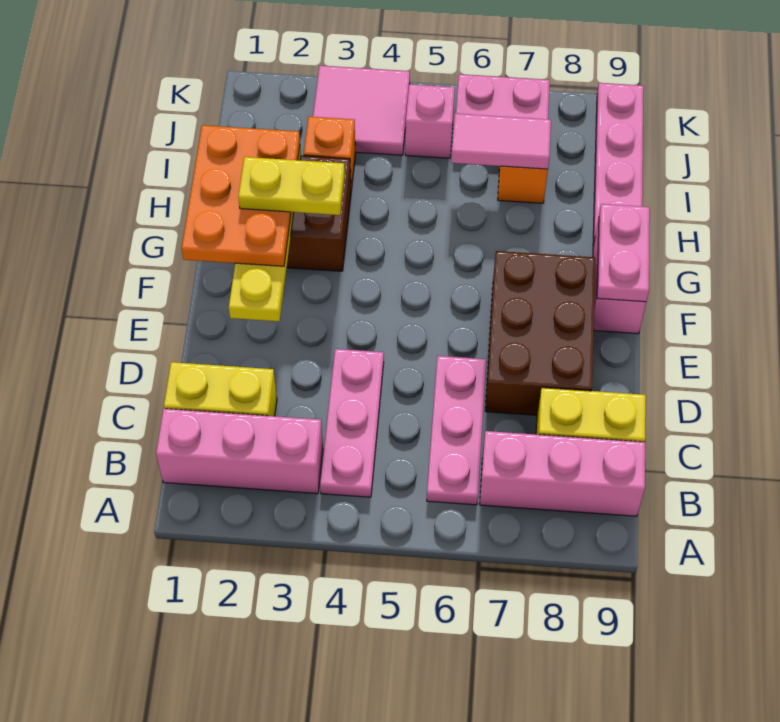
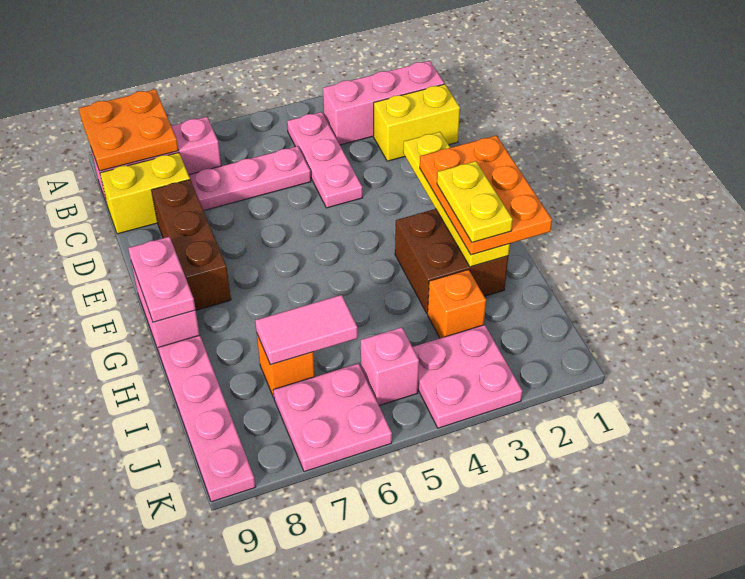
none -> orange 2x2 plate [79,89,178,171]
pink 1x3 plate [427,356,486,505] -> pink 1x3 plate turned to [189,146,311,211]
brown 2x3 brick [485,251,595,415] -> brown 1x3 brick [152,180,231,310]
yellow 1x2 plate [238,157,345,215] -> yellow 1x2 plate turned to [437,161,513,242]
pink 2x2 tile [313,66,410,155] -> pink 2x2 plate [413,325,523,428]

